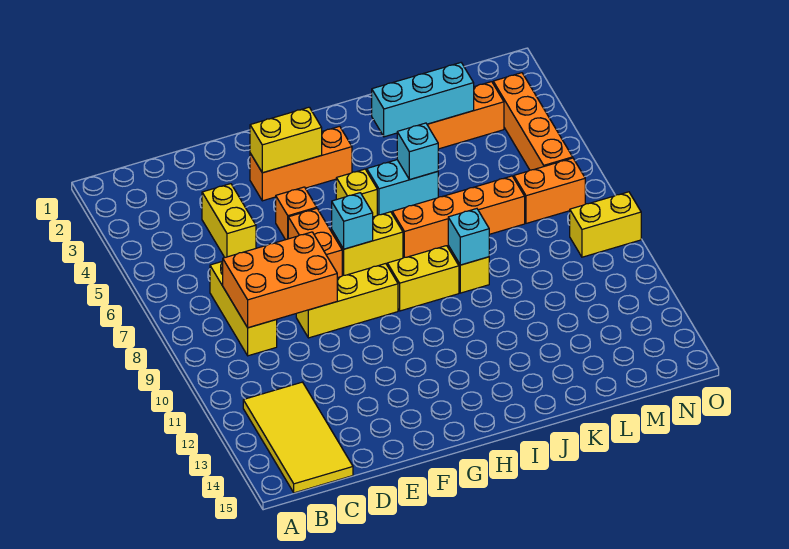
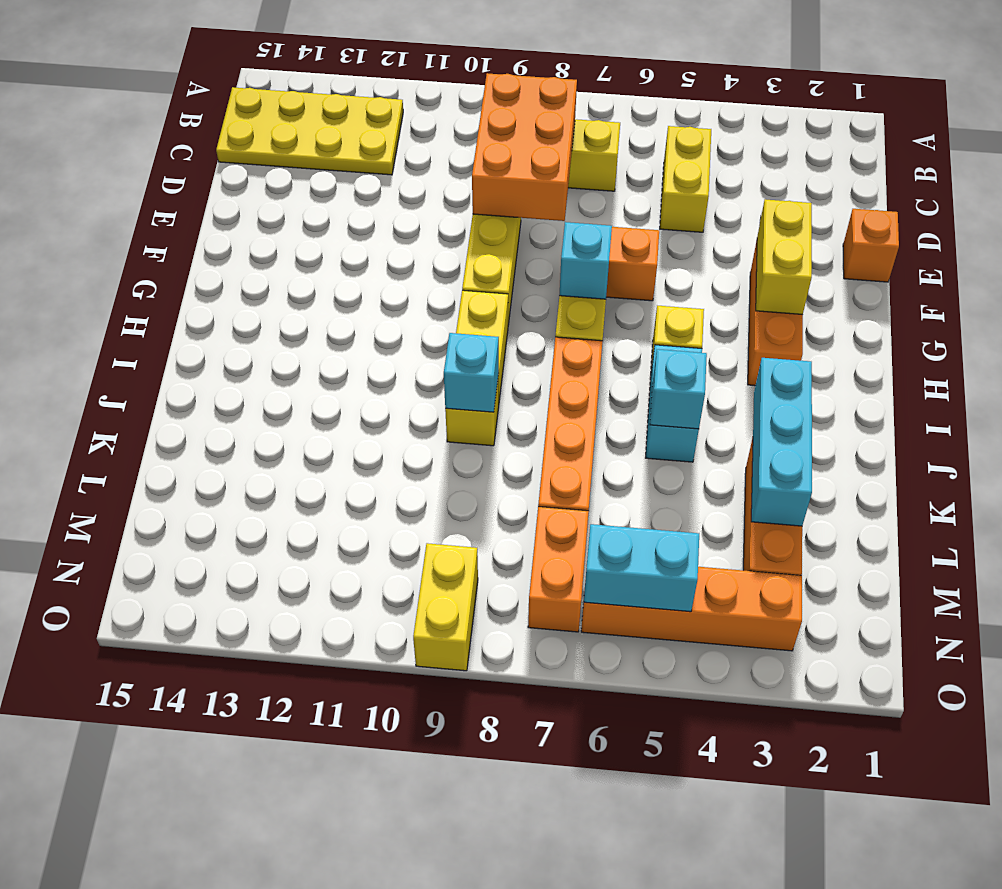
yellow 2x4 tile [243,382,353,493] -> yellow 2x4 plate [216,87,403,175]
yellow 1x2 brick [202,184,256,257] -> yellow 1x2 brick turned to [660,126,711,232]
orange 1x1 brick [276,187,317,240] -> orange 1x1 brick moved to [843,209,899,282]
none -> cyan 1x2 brick [584,524,699,612]

